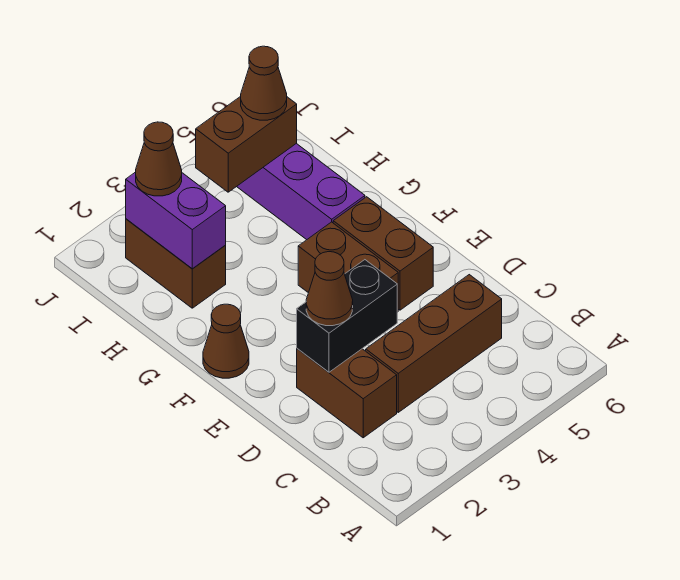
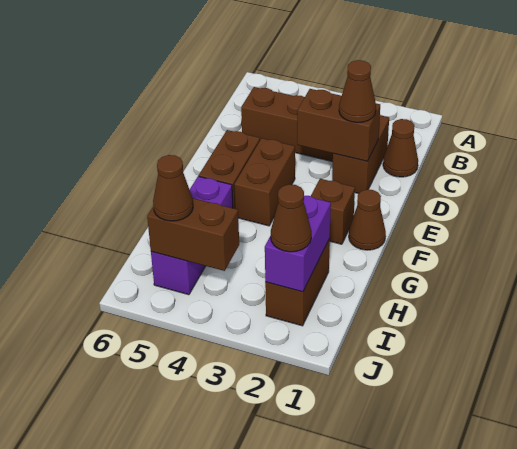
none -> brown 1x1 cone [383,119,418,177]
black 1x2 brick [297,260,397,372] -> brown 1x2 brick [297,89,380,161]
none -> brown 1x1 brick [311,179,355,244]

